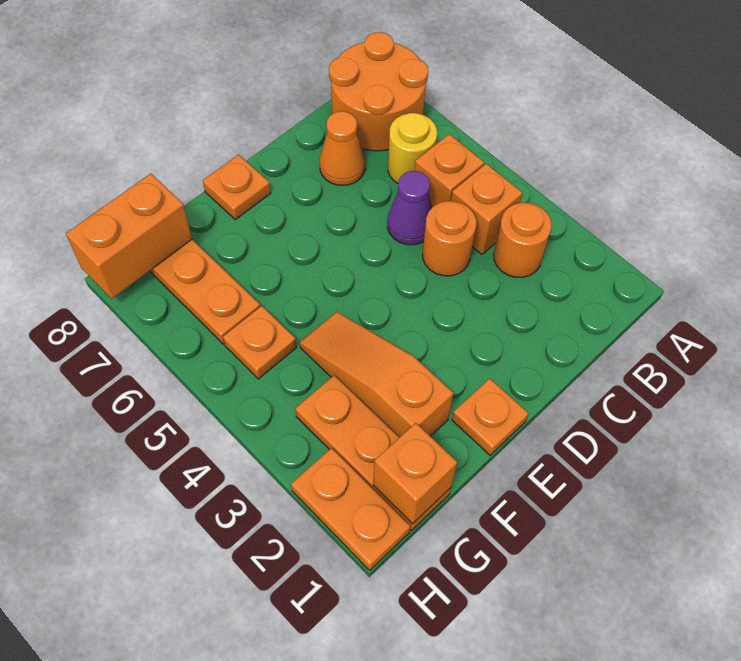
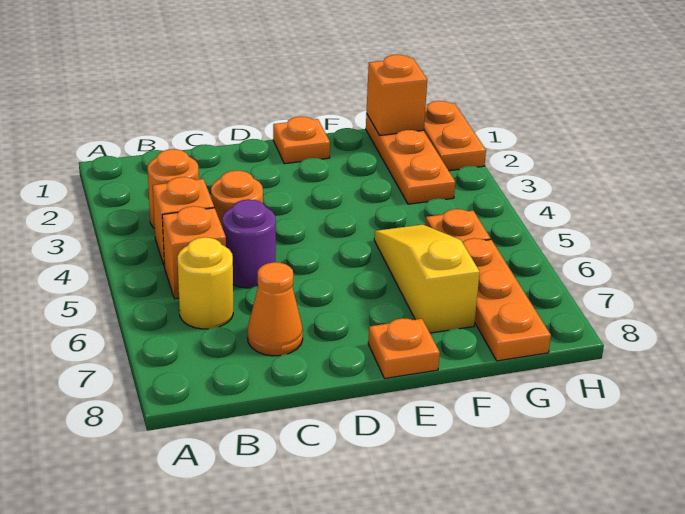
orange 2x2 round brick [329,32,428,151] -> none
purple 1x1 cone [387,171,432,245] -> purple 1x1 round brick [222,199,276,288]
orange 1x3 slope [300,312,453,437] -> none
none -> yellow 1x3 slope [374,225,480,333]
orange 1x2 brick [66,174,192,299] -> none

